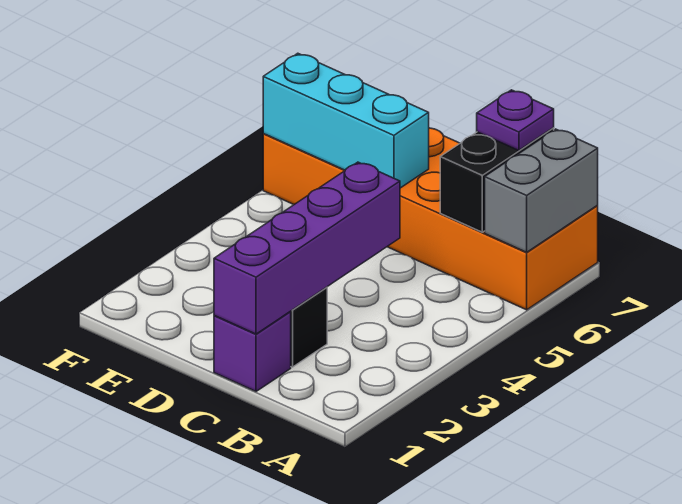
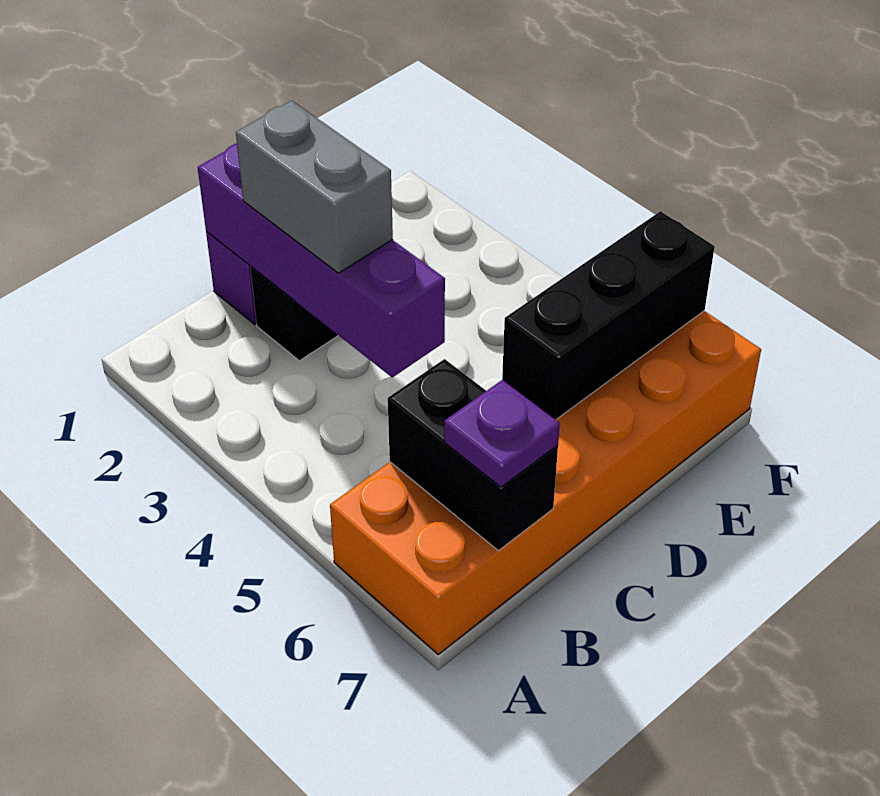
grey 1x2 brick [485,129,598,252] -> grey 1x2 brick moved to [236,101,393,273]
cyan 1x3 brick [263,53,429,188] -> black 1x3 brick [502,211,715,420]

